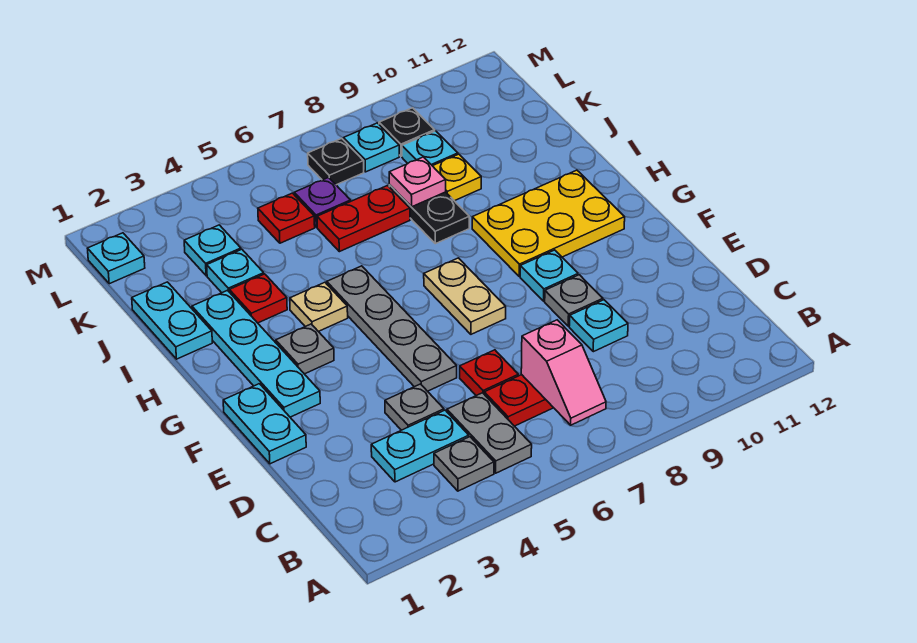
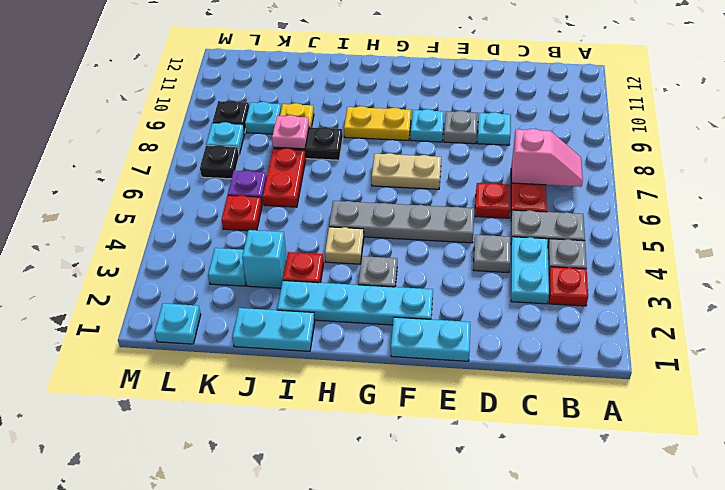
none -> red 1x1 plate [549,267,588,306]
yellow 2x3 plate [472,170,625,276] -> yellow 1x2 plate [344,106,411,141]
cyan 1x1 plate [207,249,264,293] -> cyan 1x1 brick [242,230,287,288]

